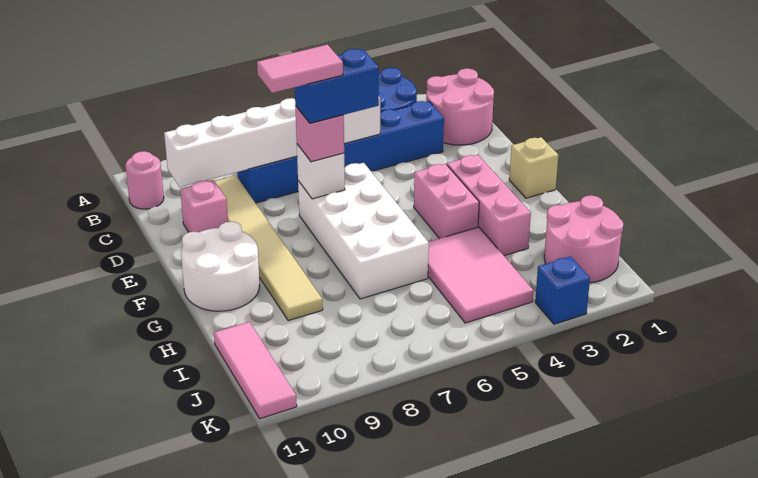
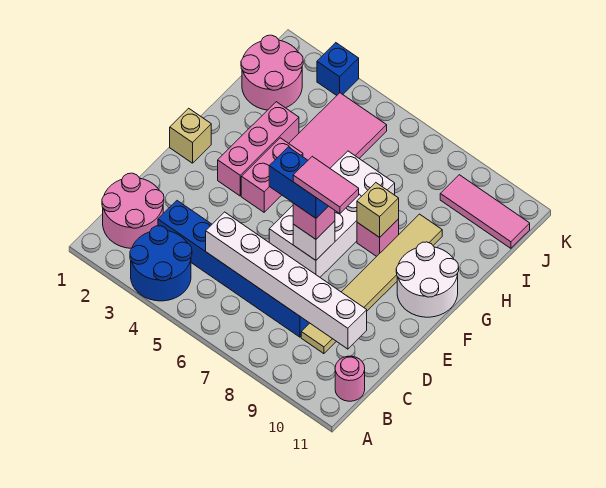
pink 1x1 brick [180,180,228,232] -> pink 1x1 brick moved to [357,219,399,256]
none -> tan 1x1 brick [357,183,399,237]
pink 1x3 tile [214,322,297,419] -> pink 1x3 tile turned to [440,175,530,248]

